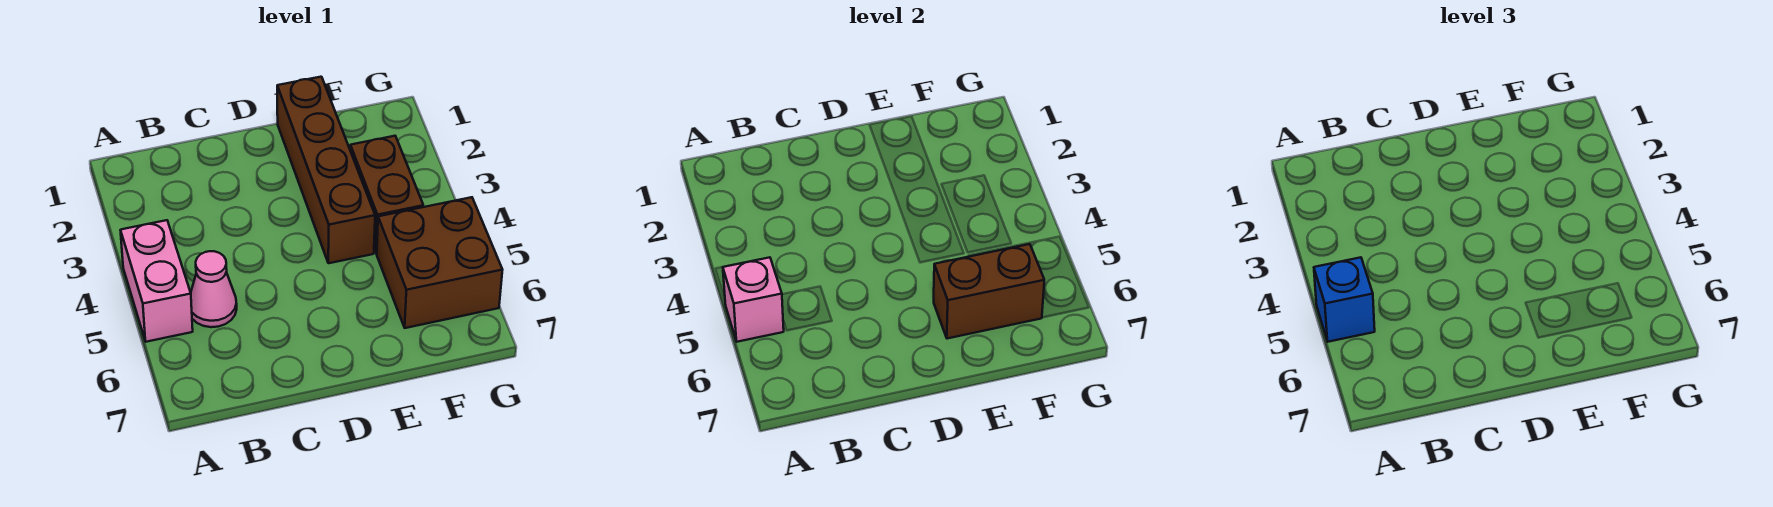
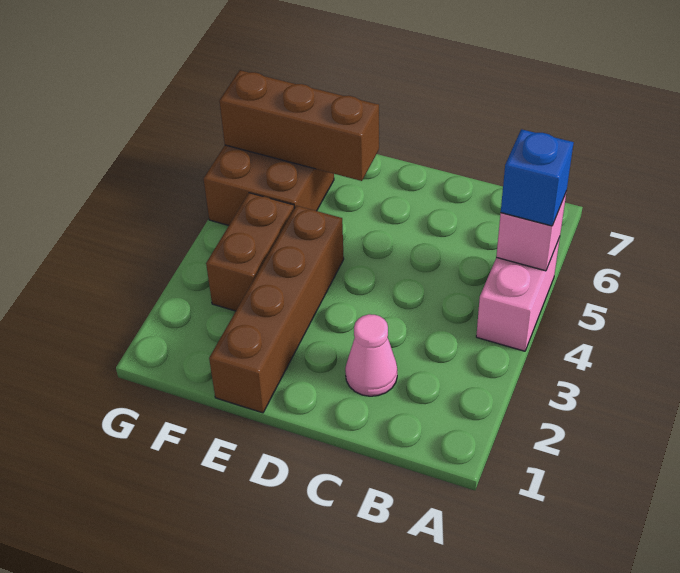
pink 1x1 cone [191,251,237,327] -> pink 1x1 cone moved to [345,314,397,396]
brown 1x2 brick [934,244,1044,339] -> brown 1x3 brick [219,70,379,181]

